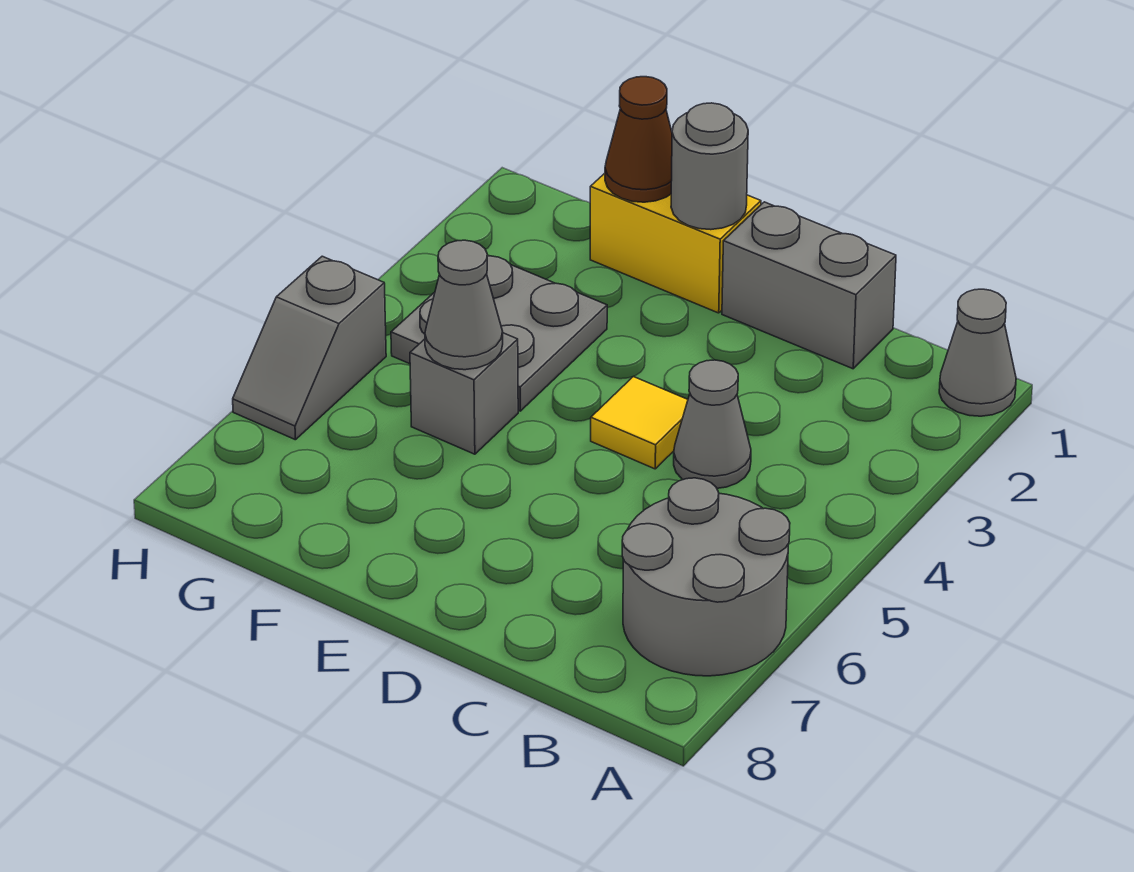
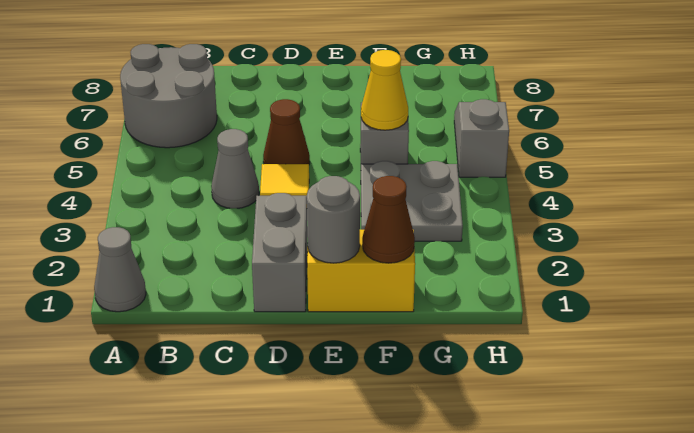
grey 1x2 brick [722,202,896,369] -> grey 1x2 brick turned to [252,193,308,312]
none -> brown 1x1 cone [263,99,310,164]
grey 1x1 cone [425,240,503,370] -> yellow 1x1 cone [361,50,408,130]

